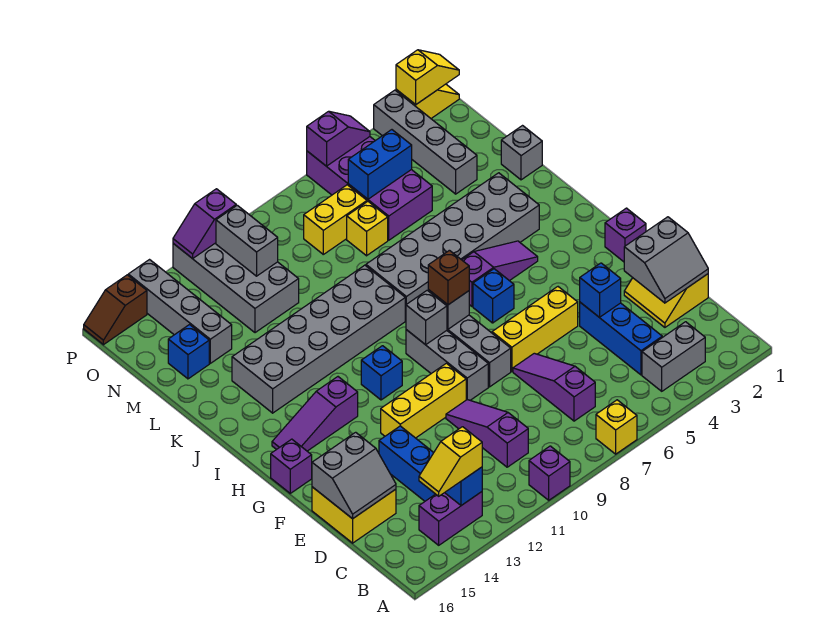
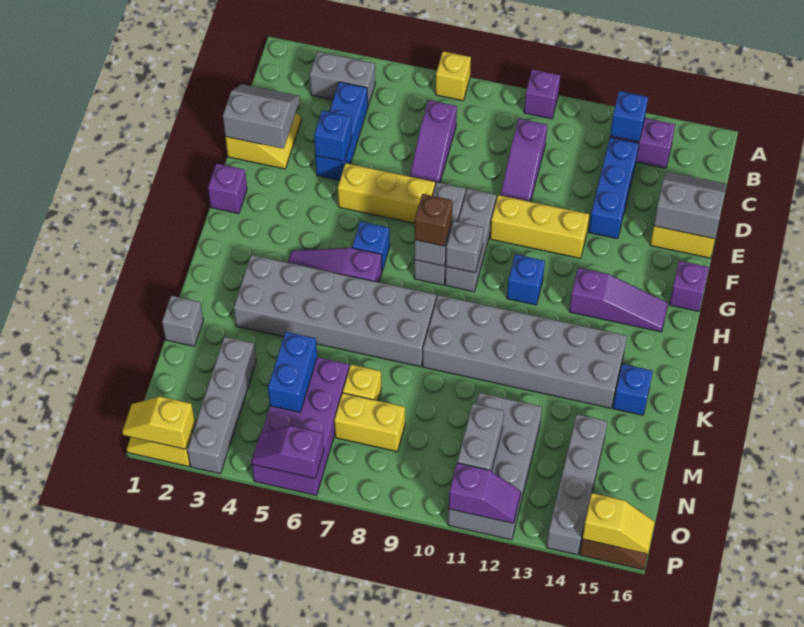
yellow 1x2 slope [419,427,482,496] -> yellow 1x2 slope moved to [582,493,655,554]
blue 1x1 brick [168,325,209,379] -> blue 1x1 brick moved to [613,364,653,415]
blue 1x2 brick [348,130,412,199] -> blue 1x2 brick turned to [268,332,317,412]

